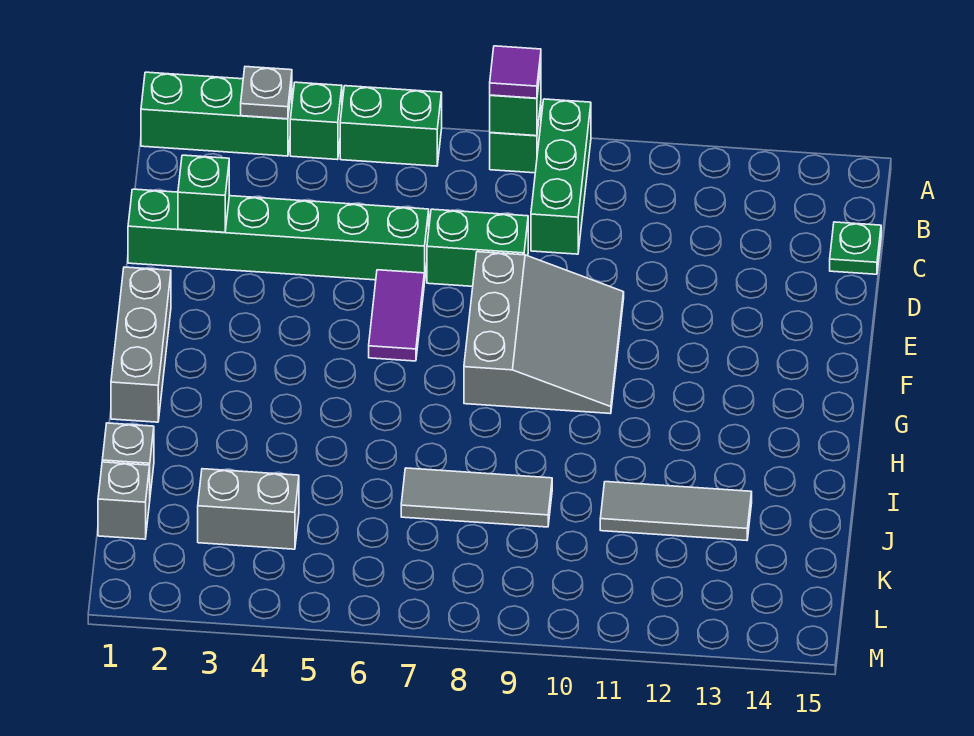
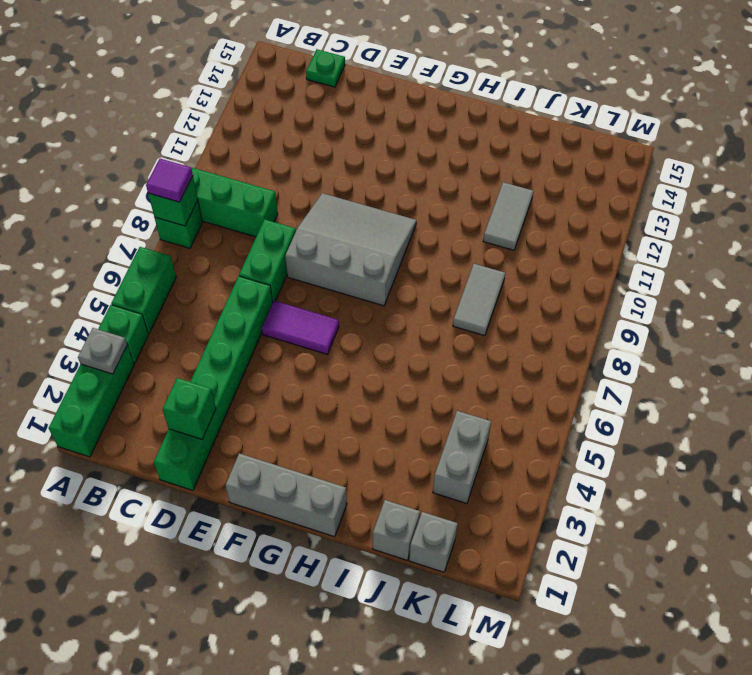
grey 1x3 tile [401,468,552,527] -> grey 1x2 tile [453,264,505,336]
grey 1x3 tile [600,482,752,541] -> grey 1x2 tile [483,182,534,250]

